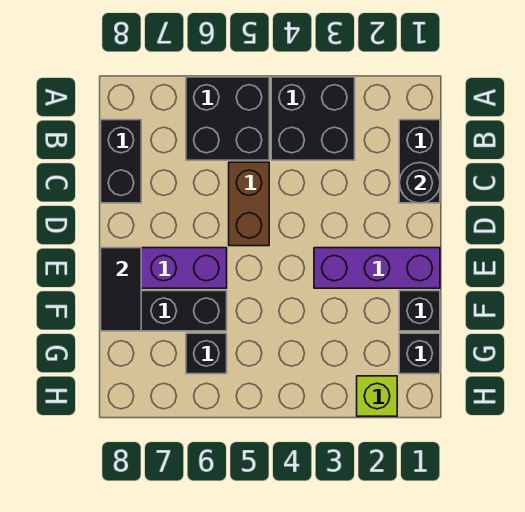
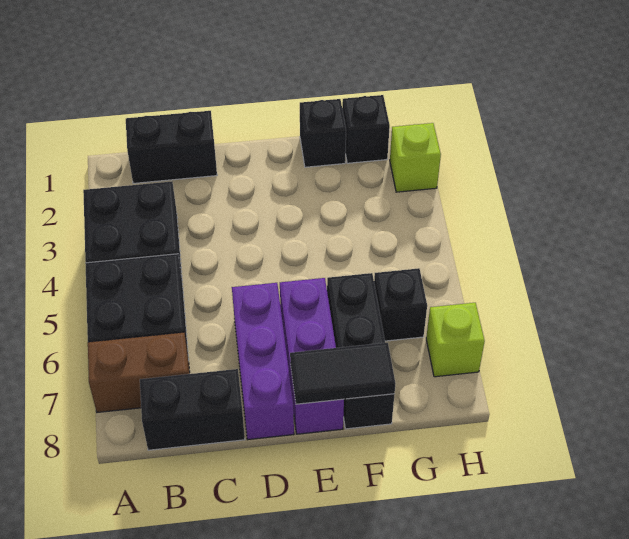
black 1x1 round brick [399,163,440,203] -> none
brown 1x2 brick [229,162,269,246] -> brown 1x2 brick moved to [88,332,190,412]
purple 1x3 brick [314,248,440,288] -> purple 1x3 brick moved to [232,283,294,439]
none -> lime 1x1 brick [426,303,485,377]

